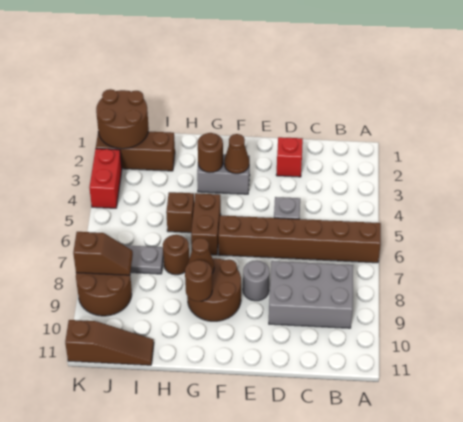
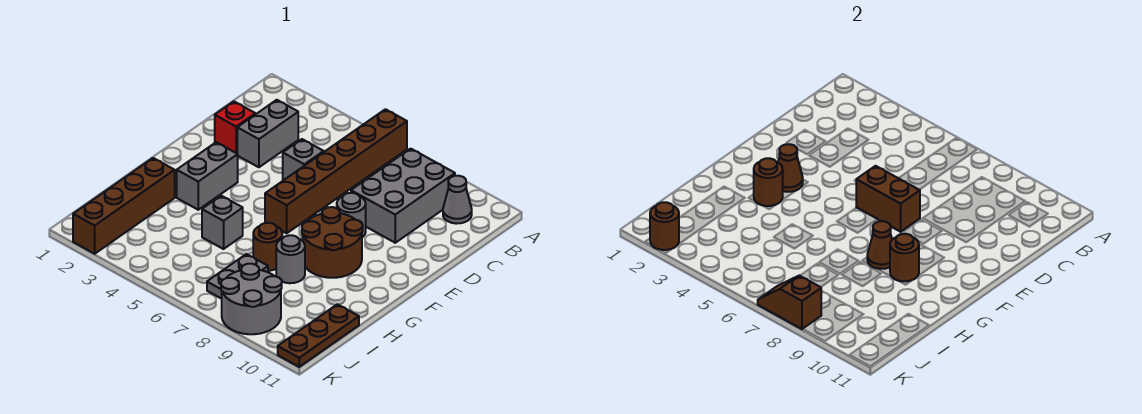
none -> grey 1x1 cone [443,176,472,224]
none -> grey 1x2 brick [237,100,298,167]
brown 1x2 brick [191,193,221,255] -> brown 1x2 brick moved to [856,166,920,232]
brown 1x1 brick [166,192,194,233] -> grey 1x1 brick [202,196,243,249]
none -> grey 1x1 round brick [276,235,305,283]
brown 1x3 brick [96,131,175,171] -> brown 1x4 brick [73,158,175,254]
brown 1x3 slope [65,320,154,365] -> brown 1x3 plate [278,304,359,367]
brown 2x2 round brick [96,89,149,149] -> brown 1x1 round brick [650,202,679,250]
brown 2x2 round brick [76,273,132,316] -> grey 2x2 round brick [221,264,282,334]
brown 1x2 slope [73,232,133,275] -> brown 1x2 slope turned to [758,276,821,329]
red 1x2 brick [89,149,122,208] -> none

